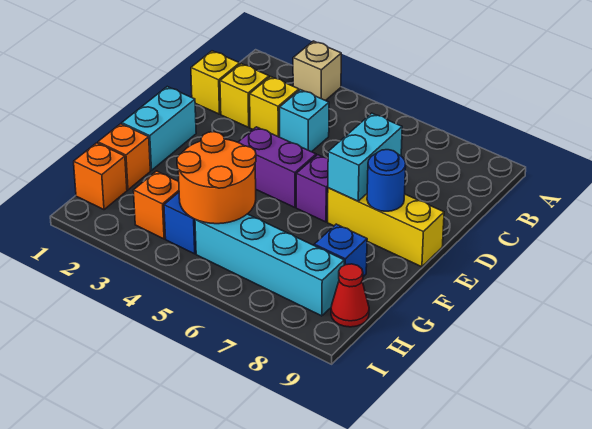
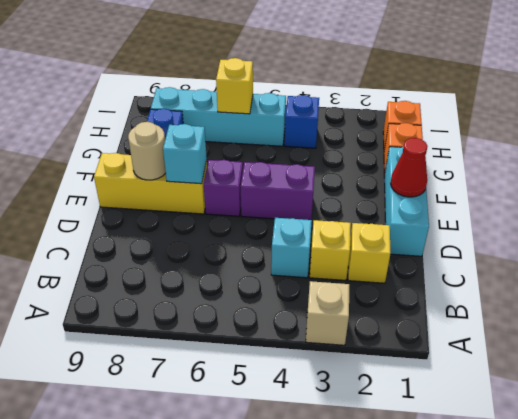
yellow 1x1 brick [191,51,240,114] -> yellow 1x1 brick moved to [216,58,253,114]
cyan 1x2 brick [328,113,402,201] -> cyan 1x1 brick [163,124,207,184]
cyan 1x2 brick [122,87,196,170] -> cyan 1x3 brick [384,147,429,256]
blue 1x1 round brick [367,150,406,211] -> tan 1x1 round brick [128,122,166,180]
orange 2x2 round brick [177,132,256,224] -> none
orange 1x1 brick [133,171,179,239] -> none
red 1x1 cone [331,264,369,327] -> red 1x1 cone moved to [390,138,427,197]

